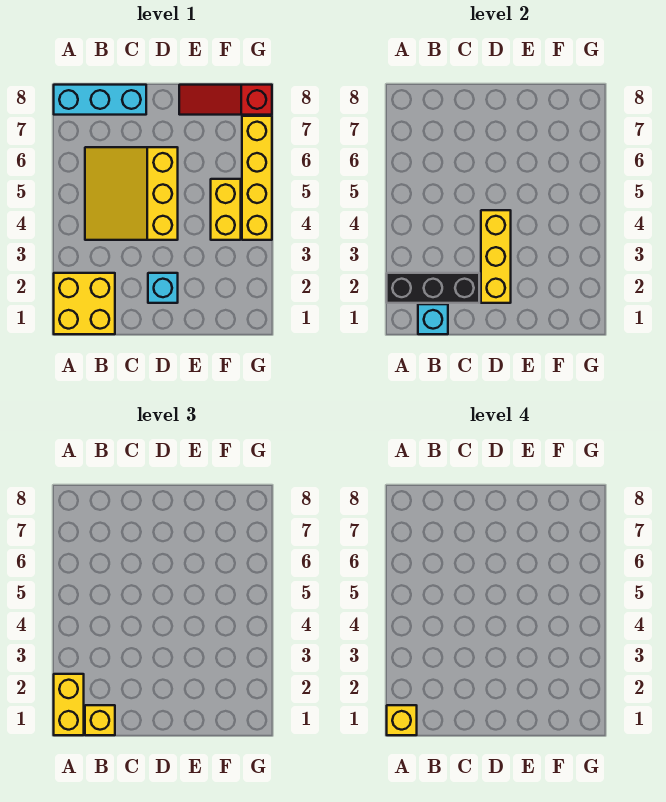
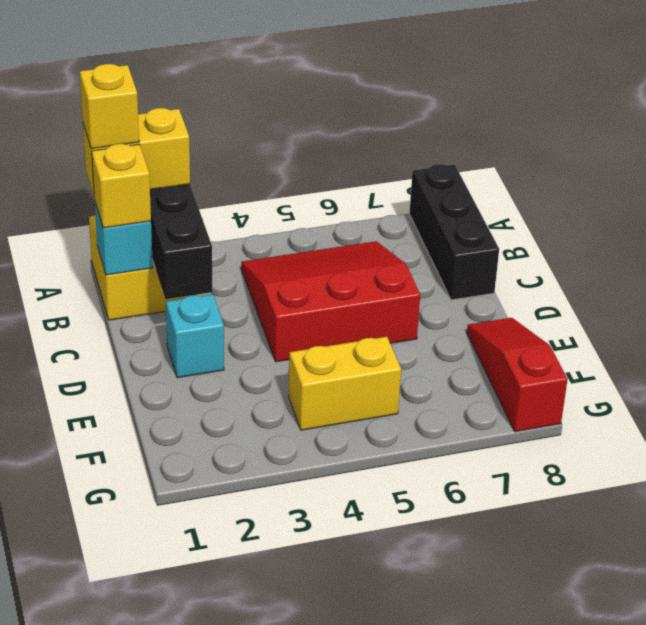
cyan 1x3 brick [54,85,146,115] -> black 1x3 brick [409,164,499,300]
yellow 3x3 slope [85,147,178,240] -> red 3x3 slope [241,241,420,362]
yellow 1x3 brick [481,210,511,303] -> none
yellow 1x4 brick [242,116,272,240] -> none

